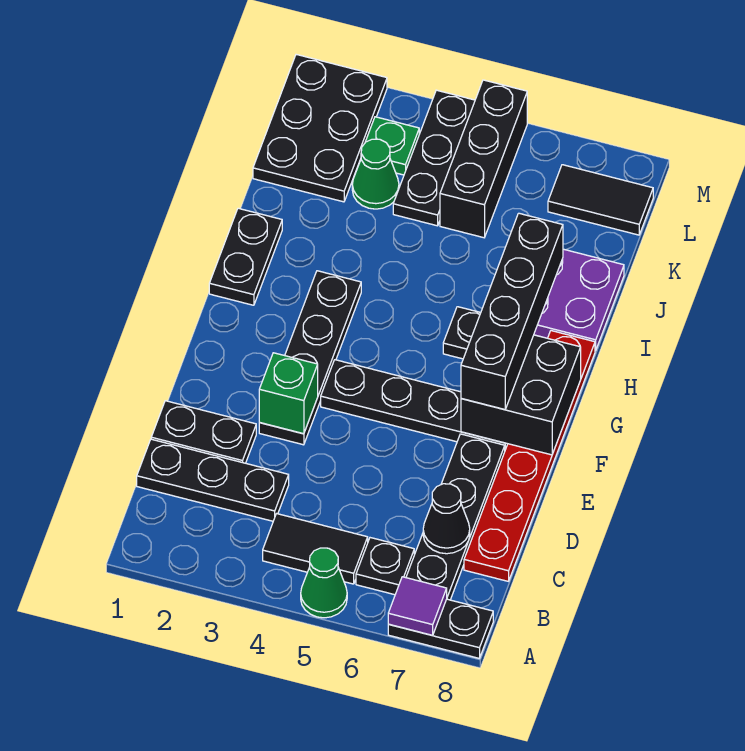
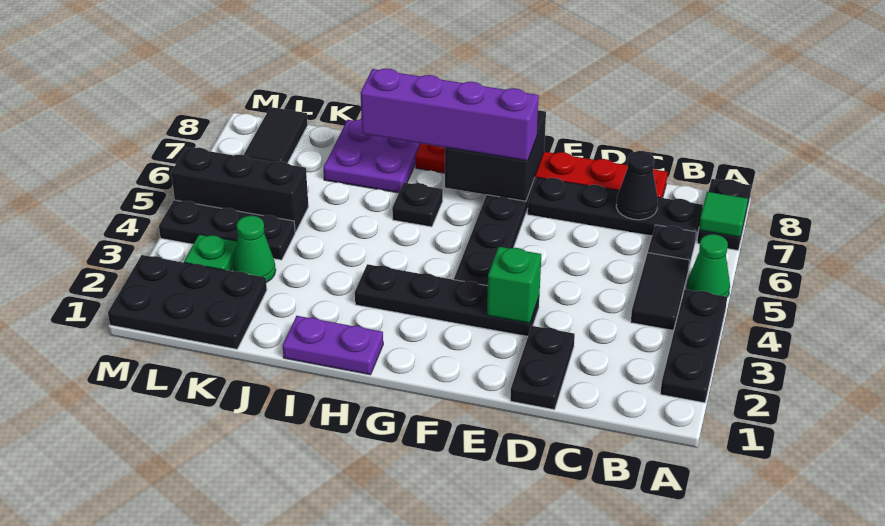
purple 1x1 tile [388,577,447,635] -> green 1x1 tile [699,192,748,237]
black 1x3 plate [137,439,289,521] -> black 1x3 plate moved to [660,289,727,403]
black 1x4 brick [461,213,563,410] -> purple 1x4 brick [360,69,539,161]
black 1x2 plate [209,208,282,305] -> purple 1x2 plate [283,316,383,375]

